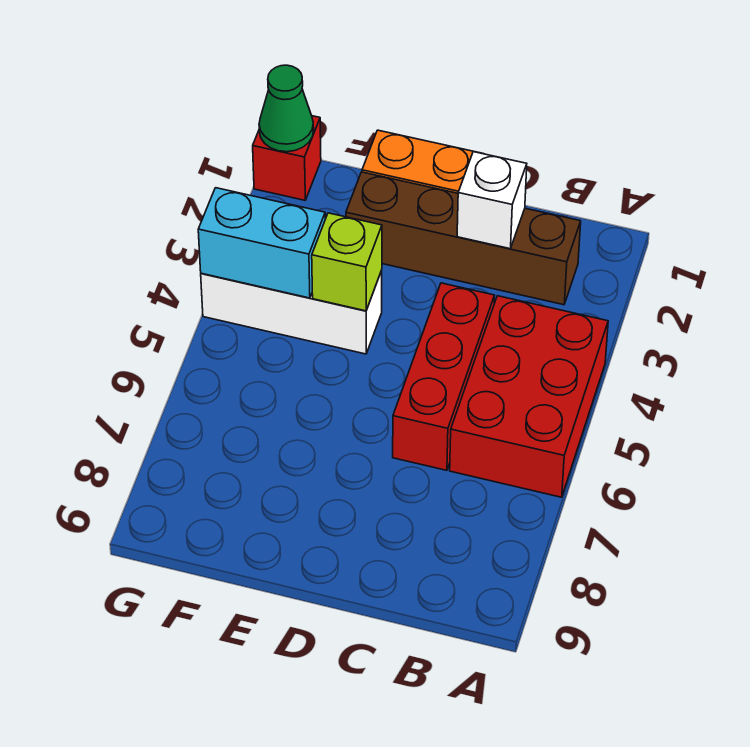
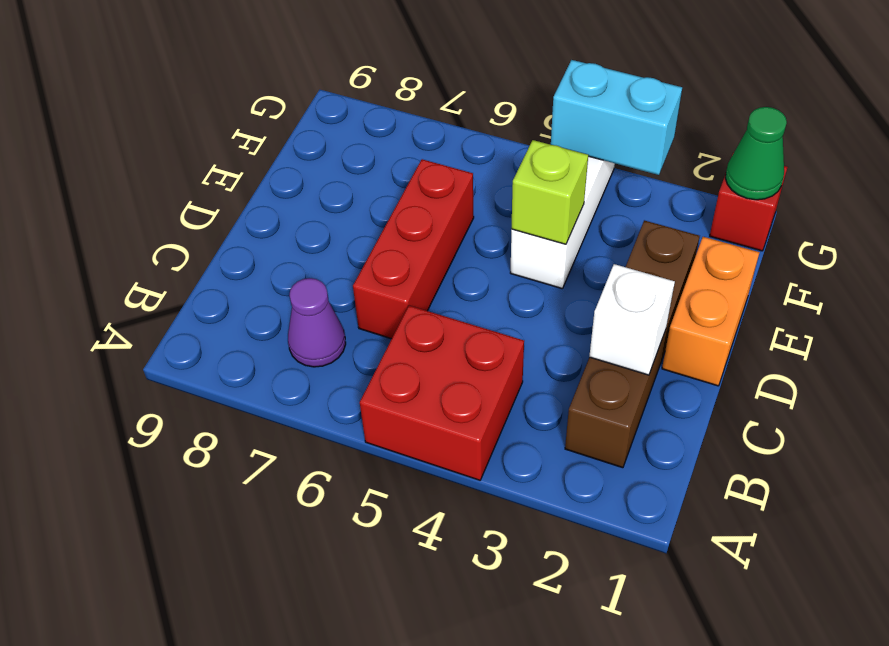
red 2x3 brick [450,296,608,497] -> red 2x2 brick [360,306,524,480]
none -> purple 1x1 cone [288,278,346,367]
red 1x3 brick [393,283,495,470] -> red 1x3 brick turned to [353,159,474,339]
cyan 1x2 brick [198,188,325,298] -> cyan 1x2 brick turned to [551,60,682,175]

